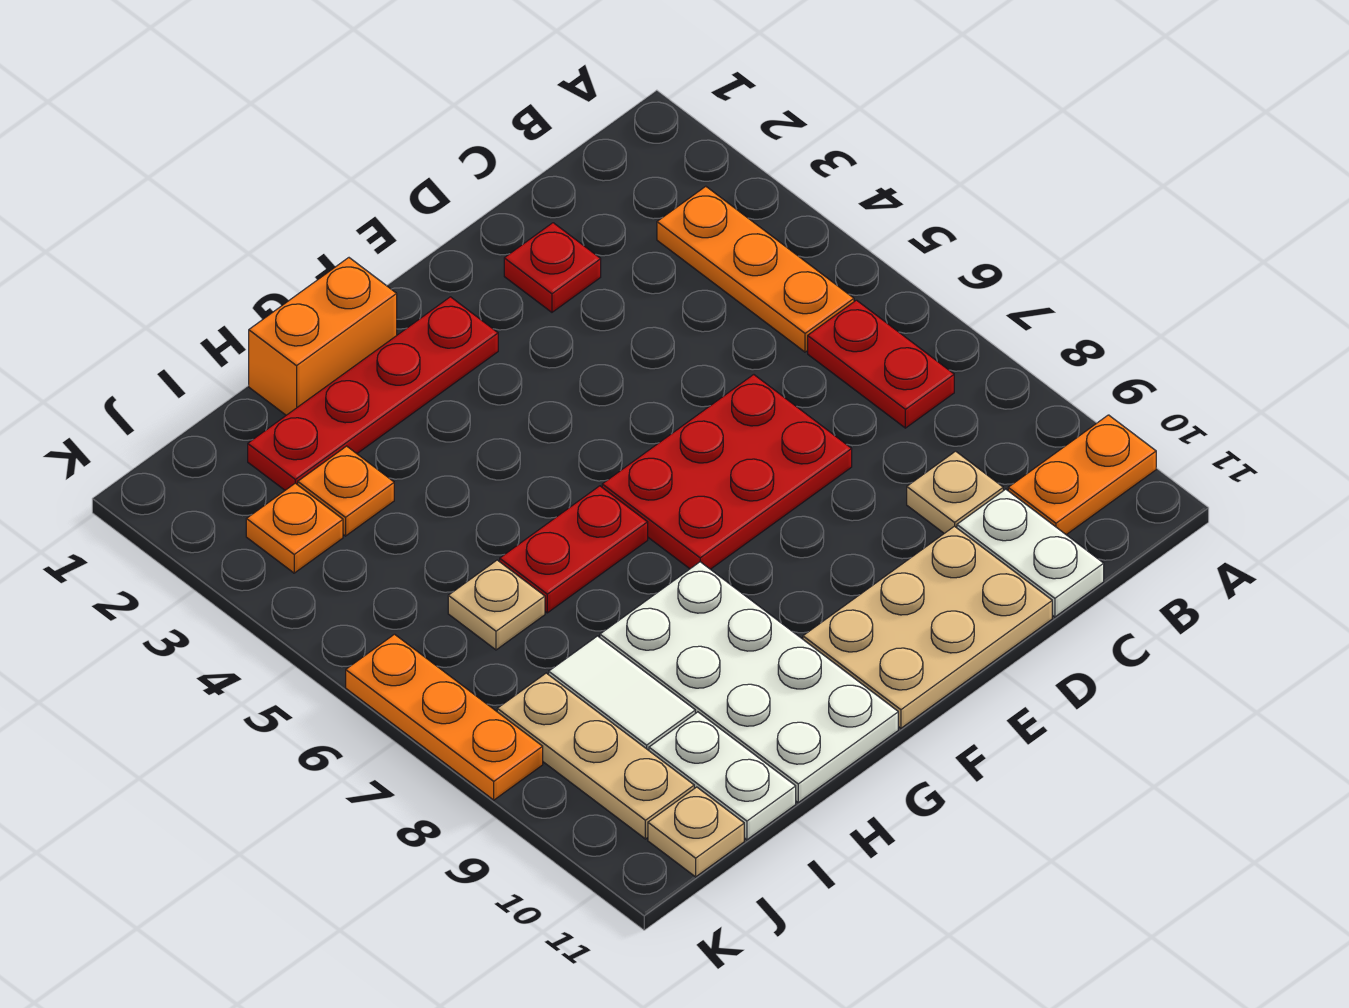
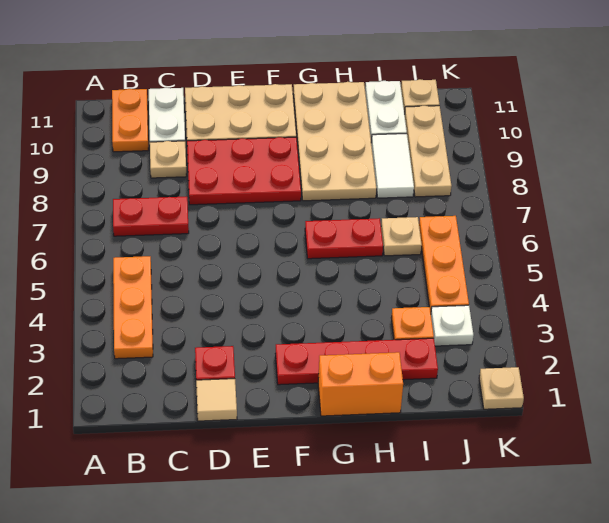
orange 1x2 plate [1008,415,1156,535] -> orange 1x2 plate turned to [112,89,148,152]
red 1x2 plate [808,300,954,428] -> red 1x2 plate turned to [113,197,189,236]
none -> tan 1x1 tile [196,379,237,421]
red 2x3 plate [602,375,852,569] -> red 2x3 plate moved to [187,137,301,205]
white 2x4 plate [600,562,898,802] -> tan 2x4 plate [293,82,376,201]
orange 1x1 plate [246,483,343,573] -> white 1x1 plate [431,305,474,346]
none -> tan 1x1 plate [479,367,524,409]
orange 1x3 plate [346,634,543,800] -> orange 1x3 plate moved to [419,216,469,312]

